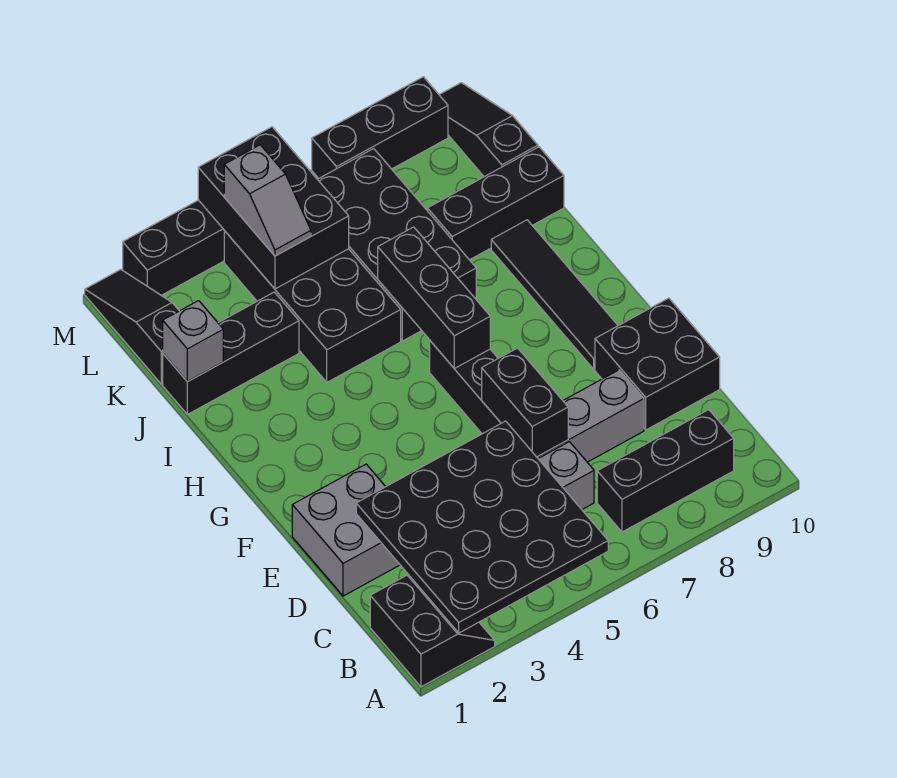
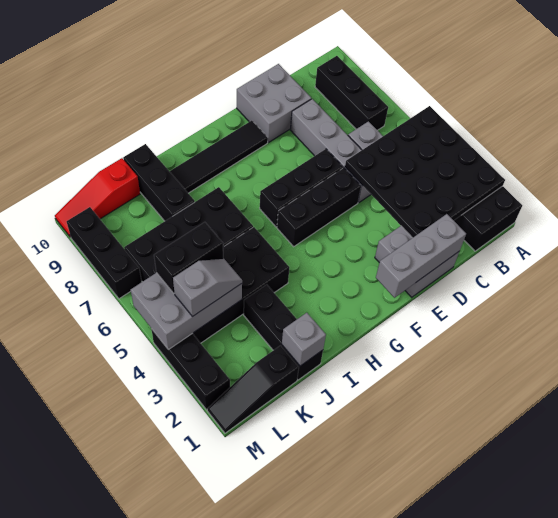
none -> grey 1x3 brick [376,214,466,298]
black 1x2 brick [482,348,568,457] -> black 1x2 brick moved to [154,222,223,293]
black 2x2 brick [595,298,720,430] -> grey 2x2 brick [237,64,311,142]
black 1x3 brick [378,227,490,368] -> black 1x3 brick moved to [277,168,361,246]
black 2x3 brick [198,127,349,289] -> grey 2x3 brick [131,273,242,349]
black 1x3 slope [439,83,538,177] -> red 1x3 slope [55,158,140,237]

